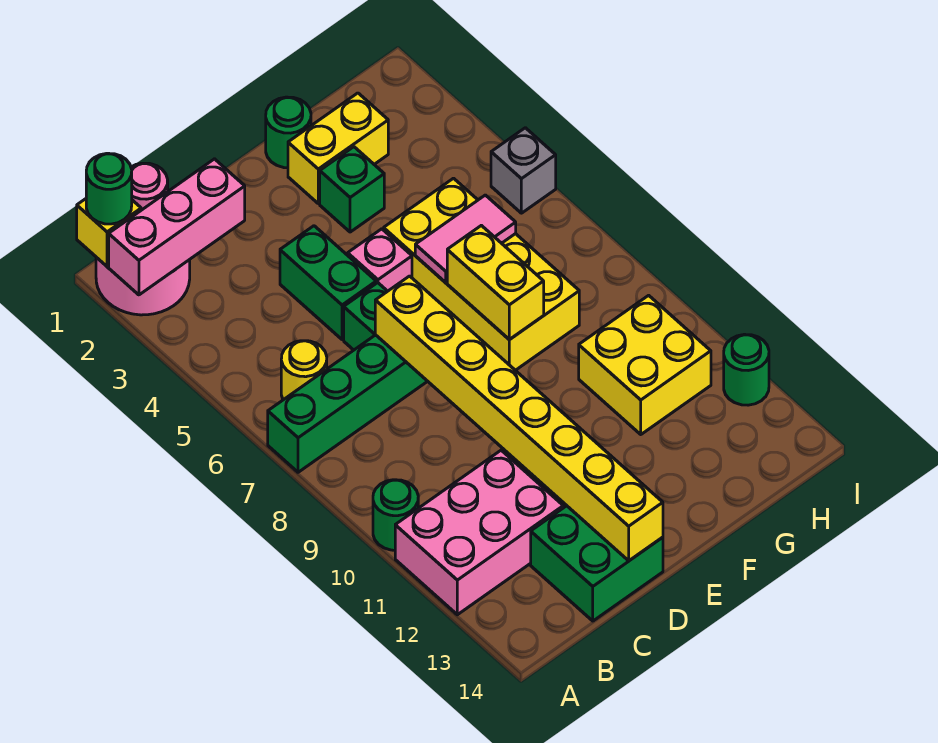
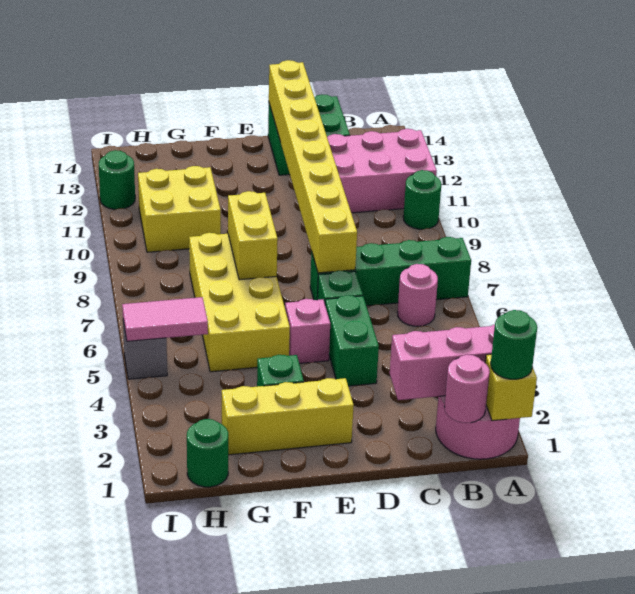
yellow 1x1 round brick [281,341,327,400] -> pink 1x1 round brick [397,264,438,326]
green 1x1 round brick [266,97,311,168] -> green 1x1 round brick moved to [187,419,228,487]
yellow 1x2 brick [288,93,388,204] -> yellow 1x3 brick [222,378,354,455]
pink 1x2 tile [415,195,516,283] -> pink 1x2 tile moved to [122,297,208,341]

